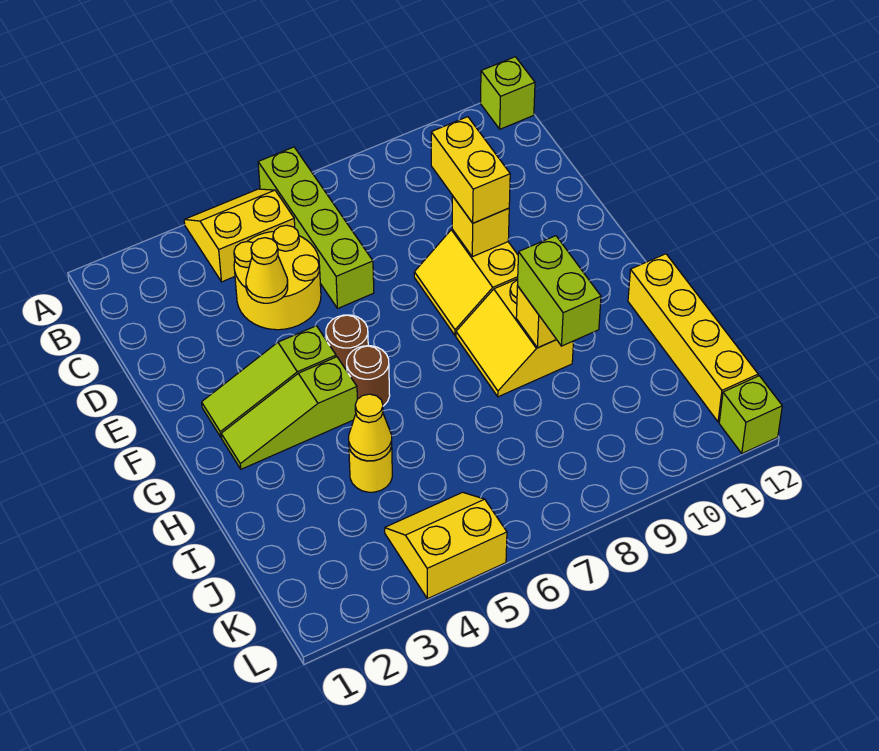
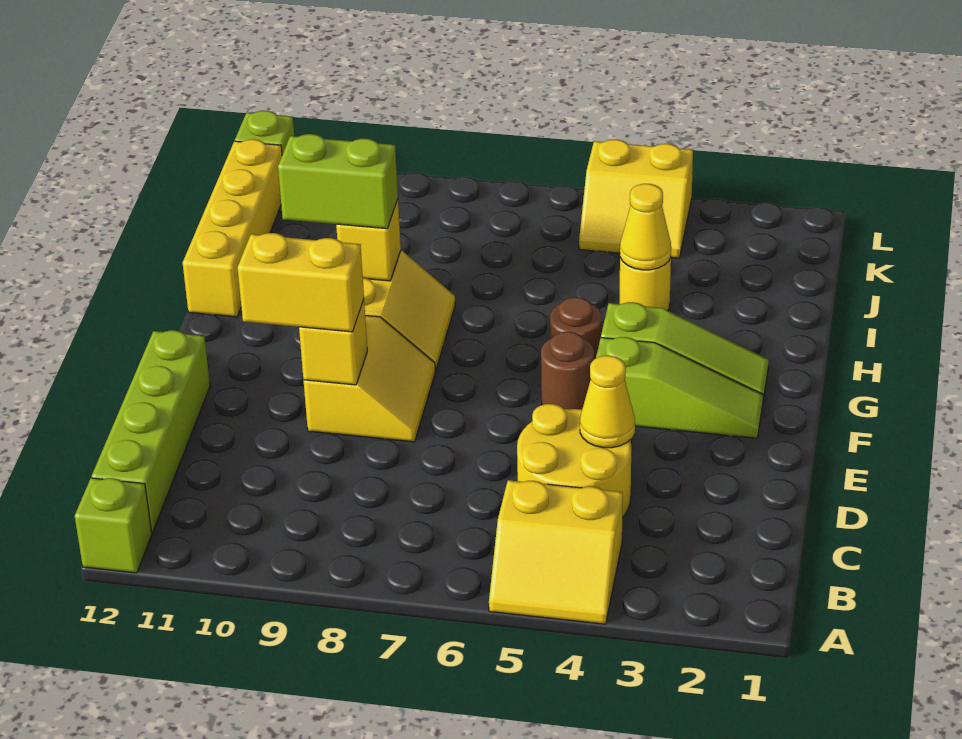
lime 1x4 brick [258,147,374,308] -> lime 1x4 brick moved to [91,330,210,533]
yellow 1x2 brick [431,117,510,223] -> yellow 1x2 brick turned to [237,233,364,332]
lime 1x2 brick [518,236,601,346] -> lime 1x2 brick turned to [278,134,398,229]

